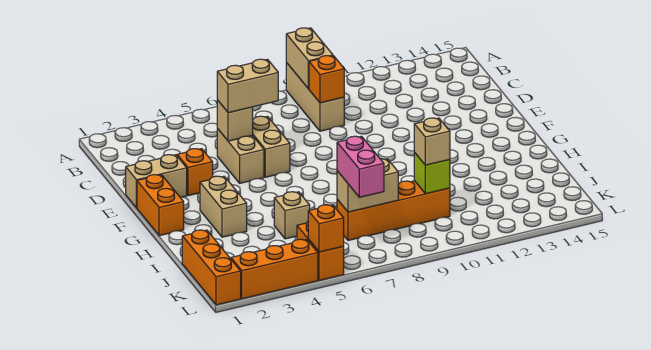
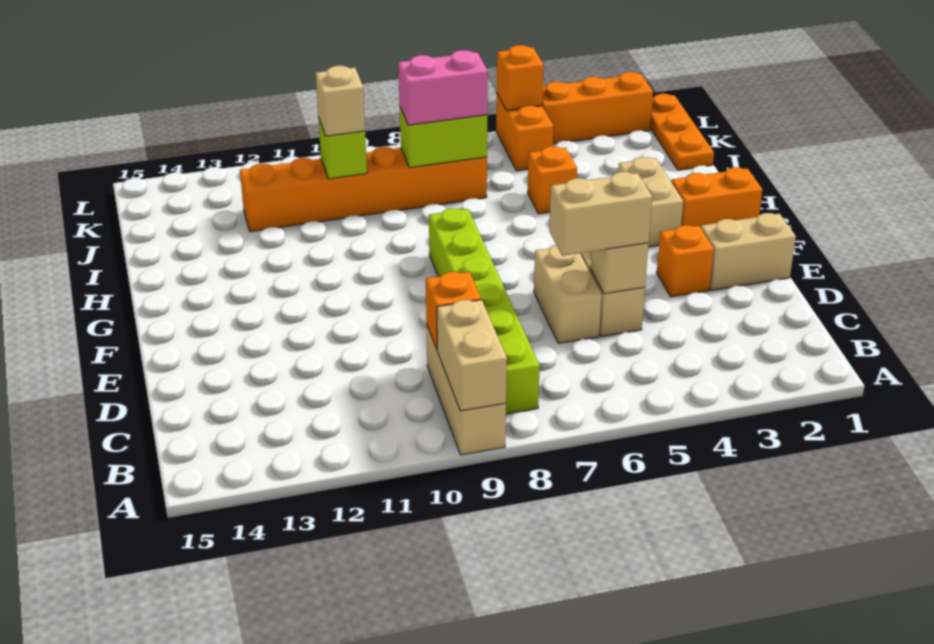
none -> lime 1x6 brick [429,208,540,414]
orange 1x2 brick [137,175,184,236] -> orange 1x2 brick turned to [671,167,763,228]
tan 1x1 brick [274,192,310,239] -> orange 1x1 brick [528,146,577,214]
orange 1x3 brick [182,230,241,305] -> orange 1x3 plate [650,94,714,170]
orange 1x4 brick [337,181,450,240] -> orange 1x6 brick [240,147,487,232]
tan 1x2 brick [337,159,398,212] -> lime 1x2 brick [400,108,487,168]
pink 1x2 brick [337,136,384,197] -> pink 1x2 brick turned to [398,50,488,125]

